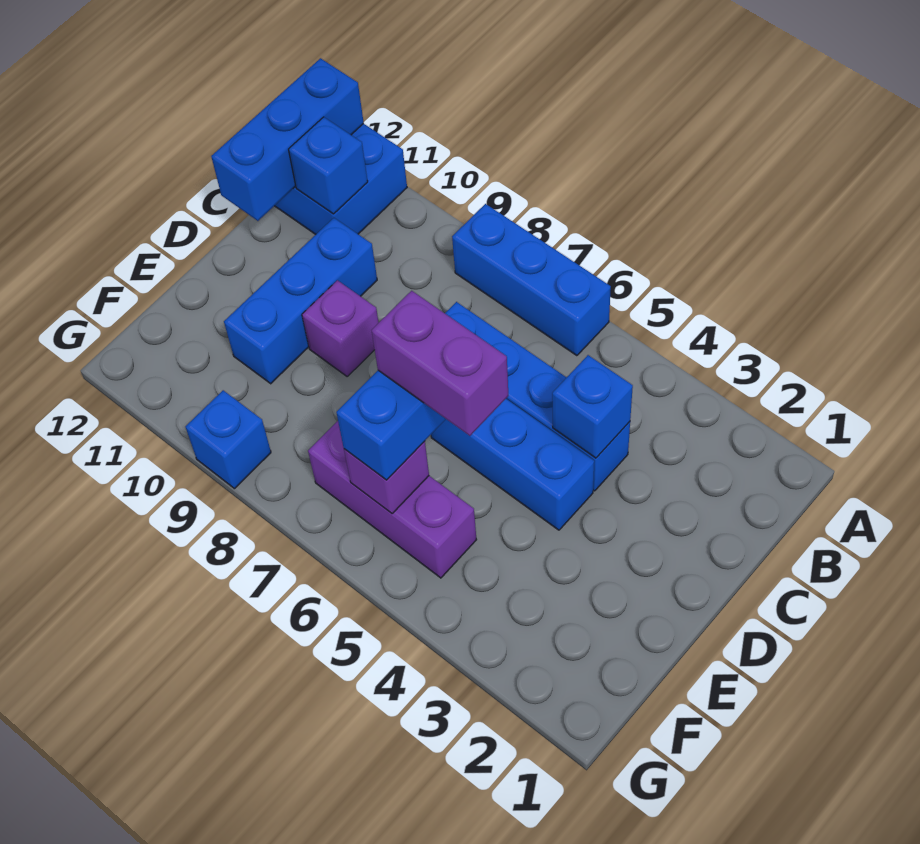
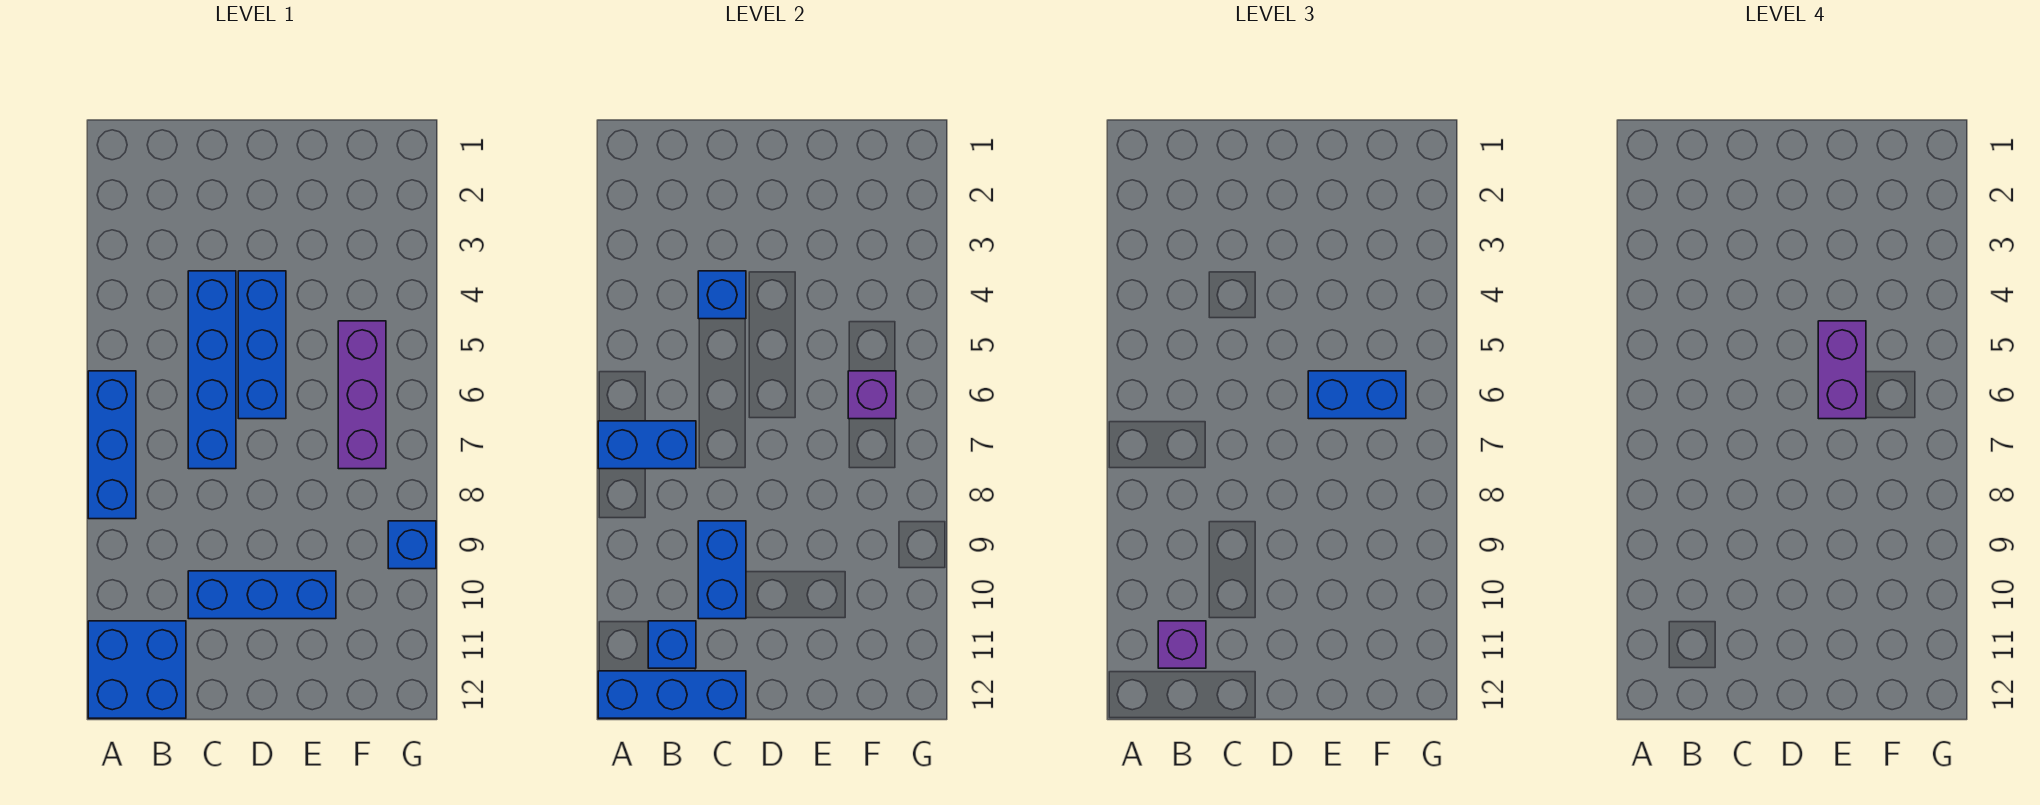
none -> blue 1x2 brick [598,421,696,469]
none -> blue 1x2 brick [698,521,746,619]
purple 1x1 brick [302,280,379,376] -> purple 1x1 brick moved to [1158,621,1206,668]

